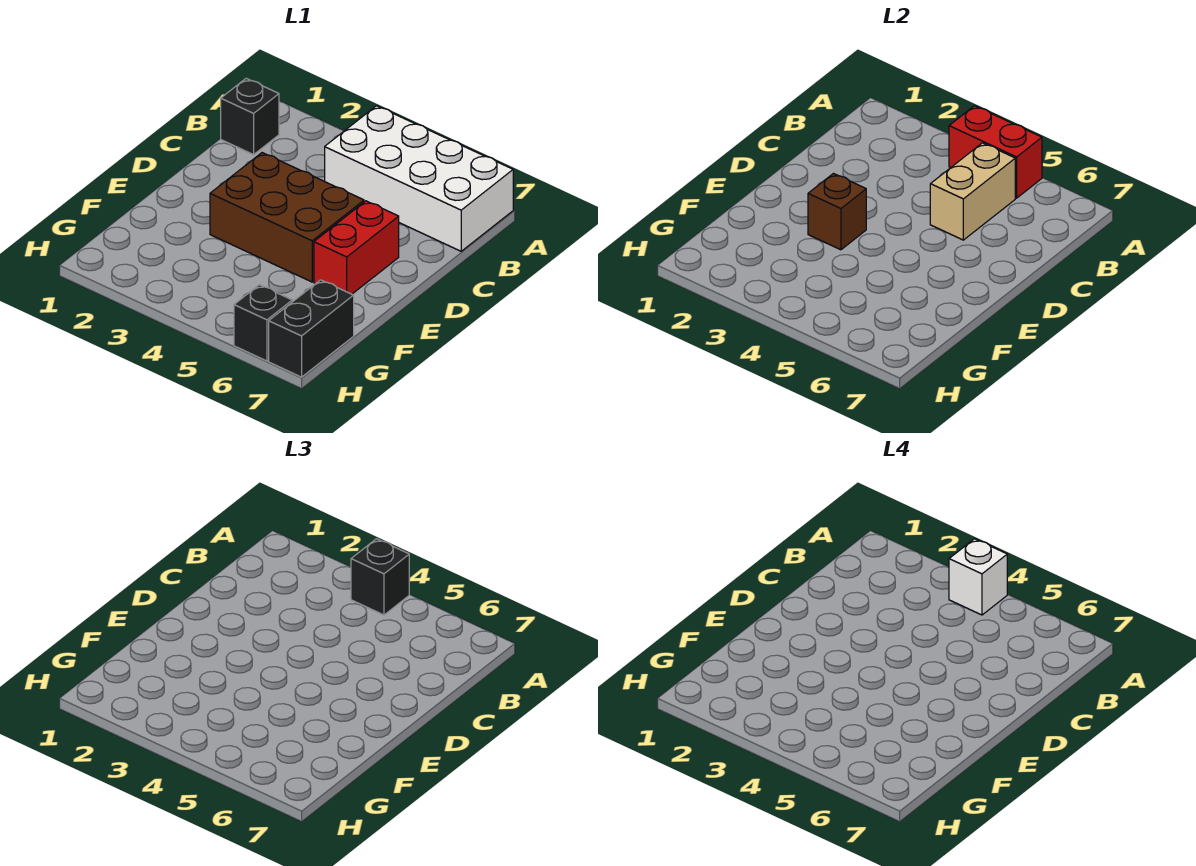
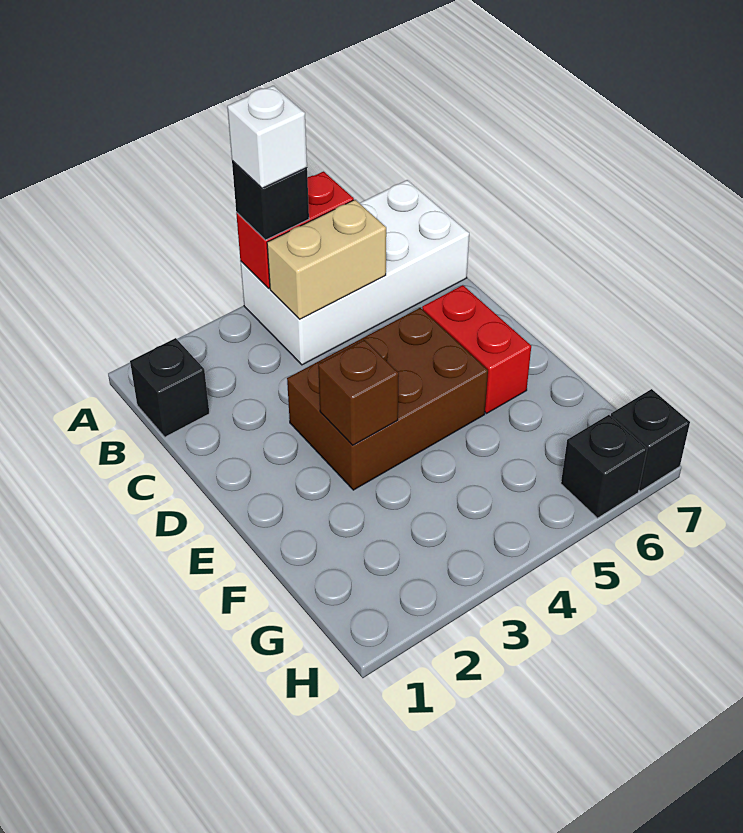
tan 1x2 brick [930,143,1015,240] -> tan 1x2 brick turned to [267,200,386,319]
black 1x2 brick [269,280,354,377] -> black 1x1 brick [611,389,690,491]

